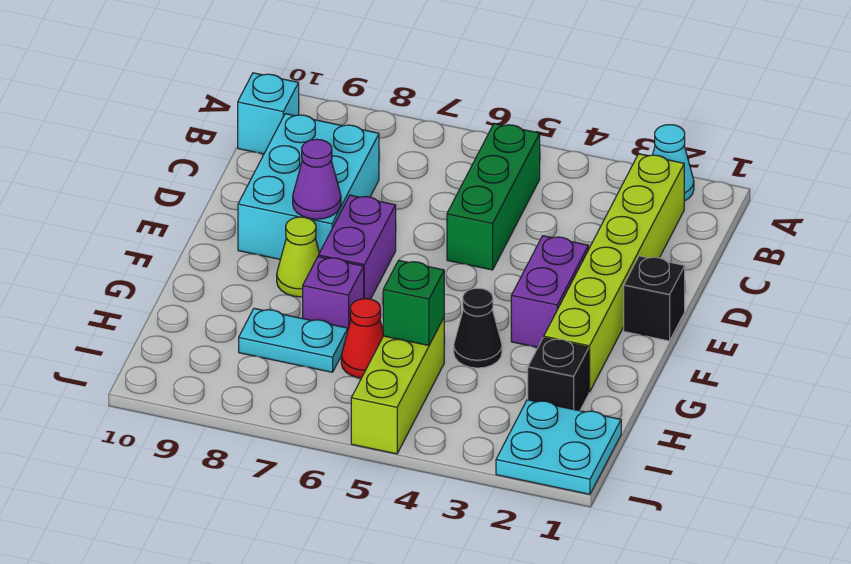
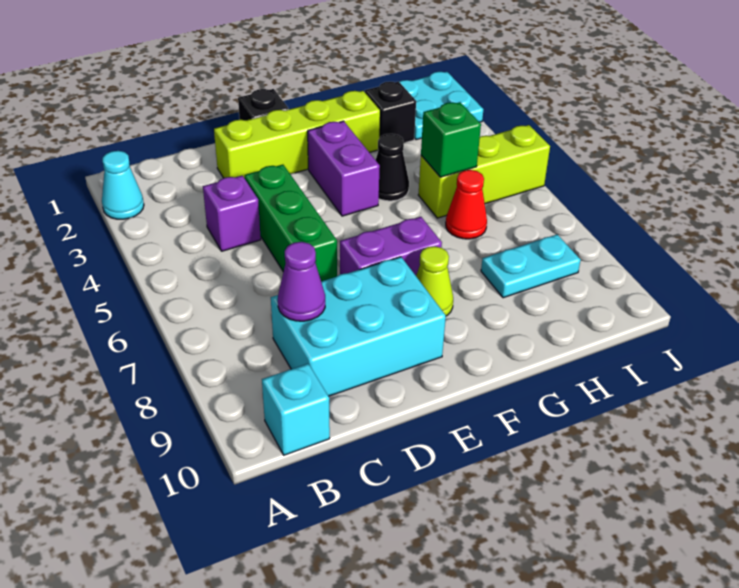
lime 1x6 brick [544,154,684,392] -> lime 1x4 brick [214,91,380,178]
green 1x3 brick [447,124,540,270] -> green 1x3 brick turned to [245,165,337,281]
purple 1x2 brick [511,236,588,347] -> purple 1x2 brick turned to [308,121,380,216]
purple 1x1 cone [293,139,341,219] -> purple 1x1 cone moved to [278,242,325,321]
purple 1x1 brick [303,256,364,329] -> purple 1x1 brick moved to [203,176,261,251]
cyan 1x2 plate [239,308,348,372] -> cyan 1x2 plate turned to [481,235,581,298]

